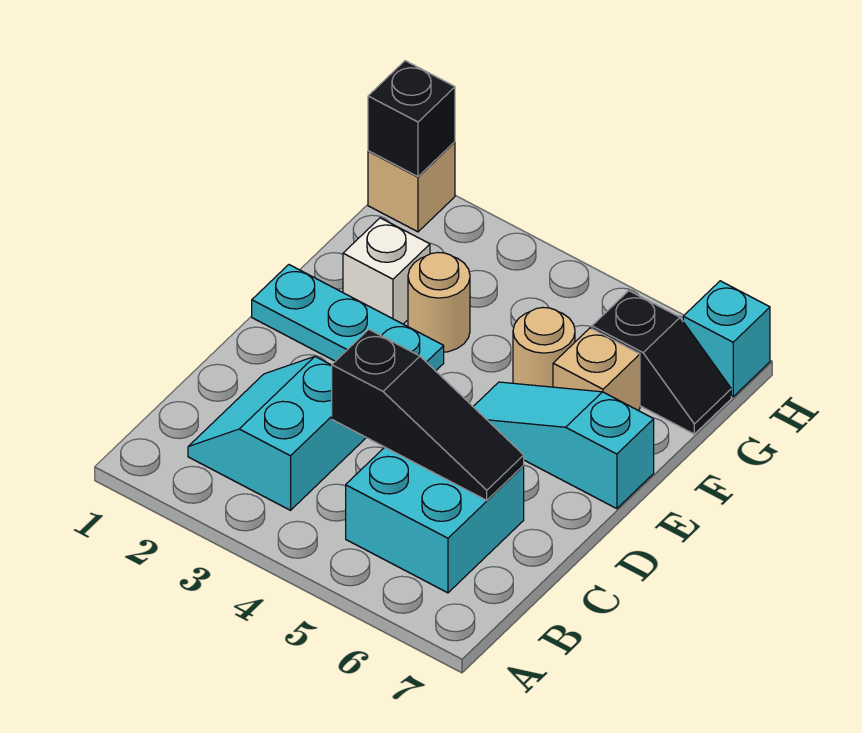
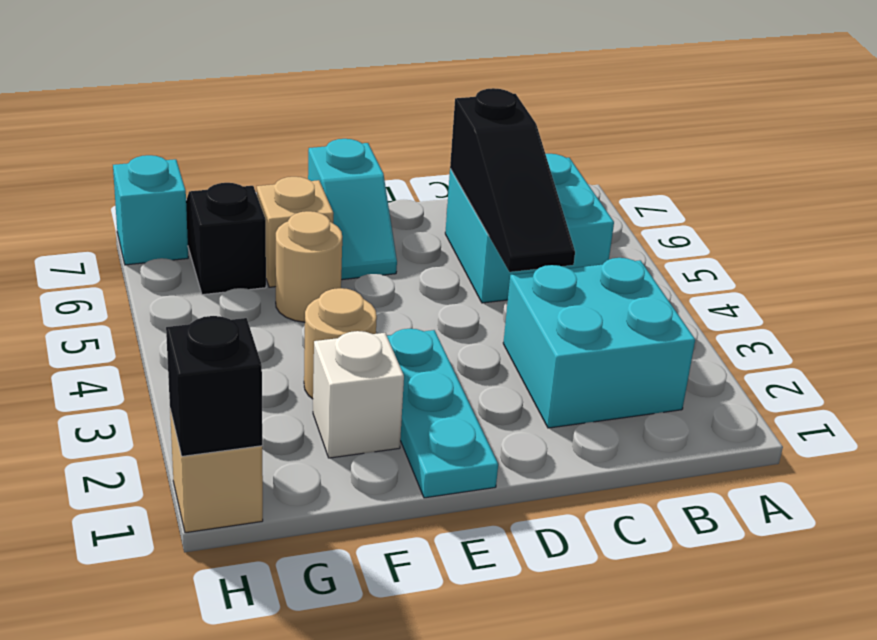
cyan 2x2 slope [188,357,366,510] -> cyan 2x2 brick [503,258,695,428]
black 1x3 slope [332,329,524,500] -> black 1x3 slope turned to [450,88,575,272]
cyan 1x3 slope [473,382,654,509] -> cyan 1x2 slope [308,139,397,280]

